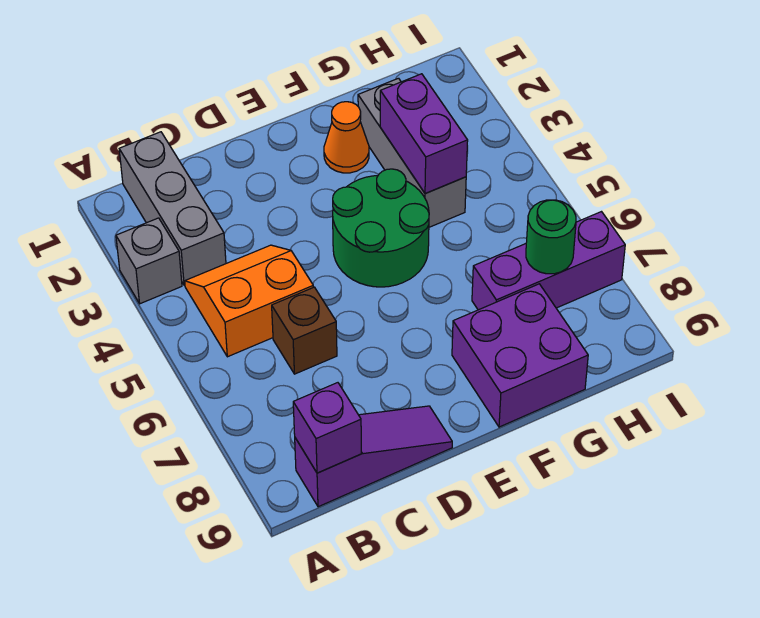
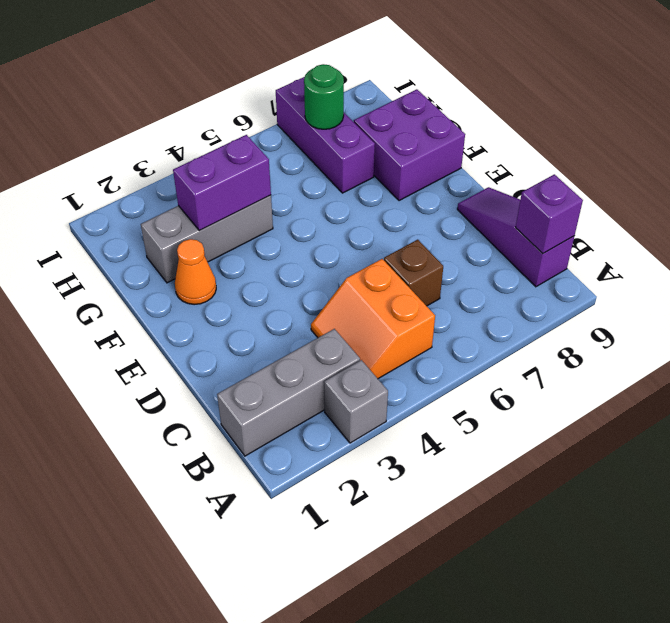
green 2x2 round brick [333,169,429,287] -> none

